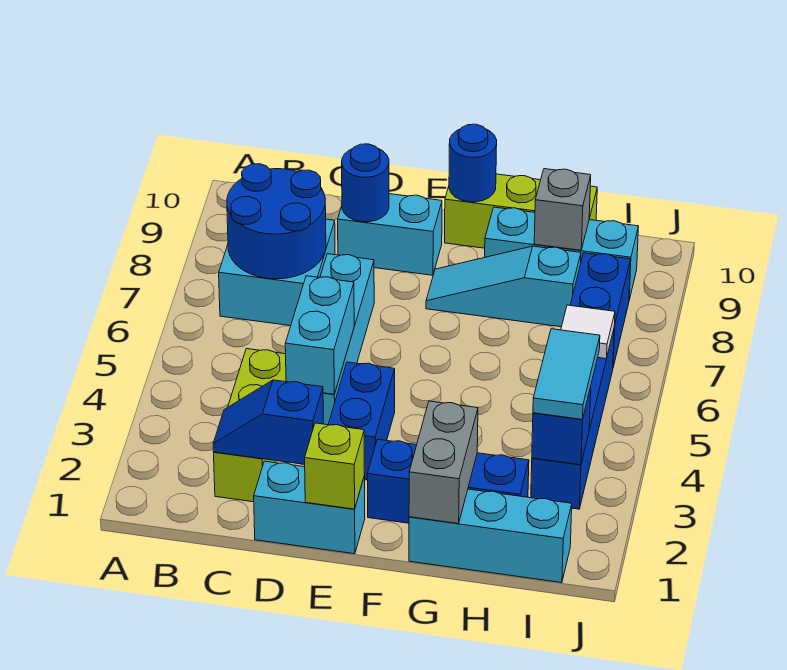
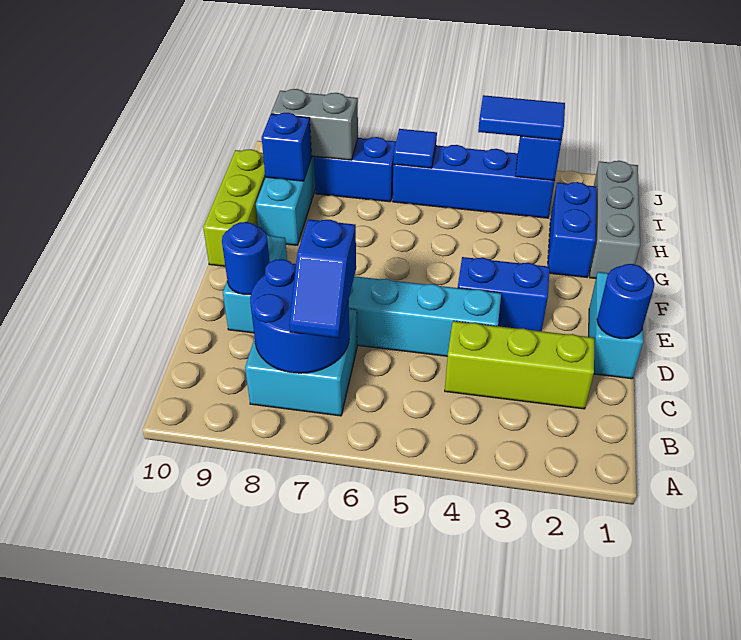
blue 1x2 slope [213,380,323,464] -> blue 1x2 slope moved to [289,219,356,338]
cyan 1x2 brick [285,276,354,394] -> none
lime 1x1 brick [304,423,365,509] -> none
blue 1x3 brick [367,439,529,523] -> blue 1x2 brick [548,182,596,277]
cyan 1x3 slope [426,246,581,327] -> none
blue 1x1 round brick [449,124,497,202] -> blue 1x1 round brick moved to [597,264,655,339]
cyan 1x3 brick [409,489,572,583] -> grey 1x3 brick [590,161,640,278]
grey 1x2 brick [409,401,478,524] -> grey 1x2 brick moved to [271,89,358,160]
grey 1x1 brick [534,169,591,250] -> blue 1x1 brick [262,113,312,181]
cyan 1x2 tile [533,329,600,420] -> blue 1x2 tile [478,95,565,140]
white 1x1 tile [561,305,615,359] -> blue 1x1 tile [393,129,437,168]

